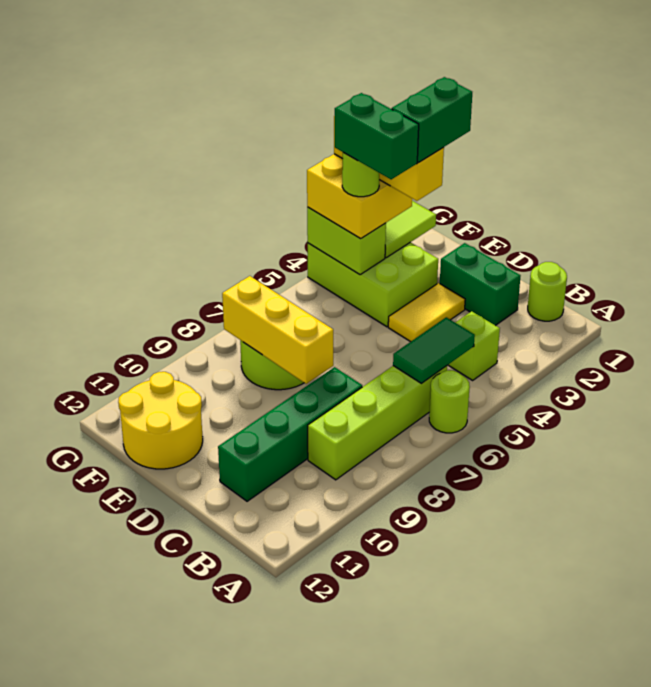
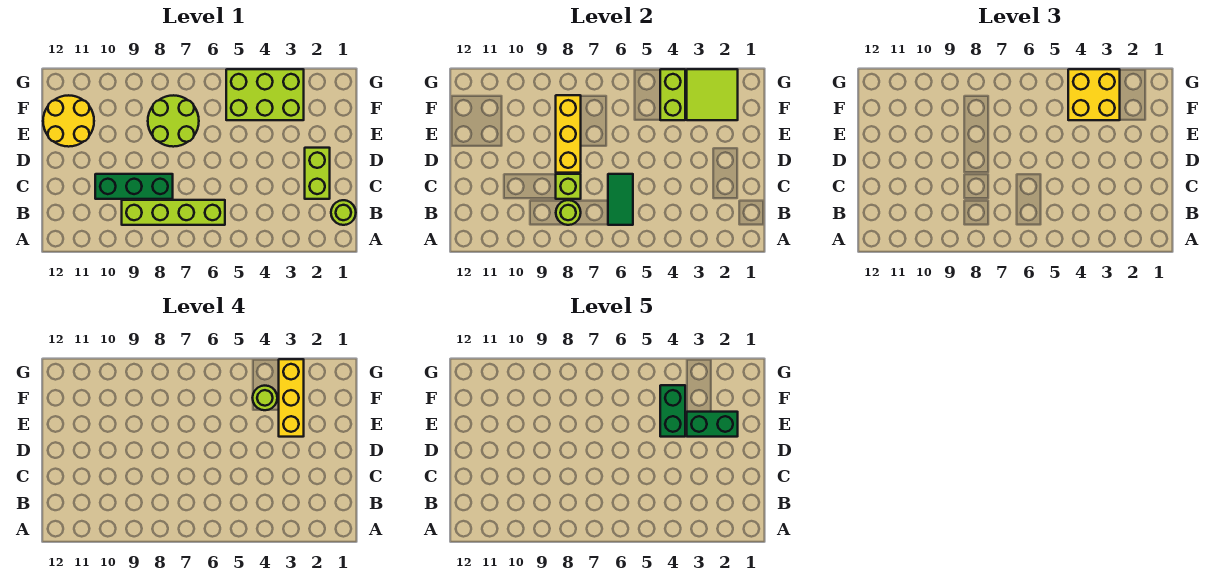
lime 1x1 round brick [429,370,470,433] -> lime 1x1 round brick moved to [556,200,581,225]
lime 1x1 brick [448,311,500,380] -> lime 1x1 brick moved to [556,174,581,199]
green 1x2 tile [393,317,475,383] -> green 1x2 tile turned to [608,174,633,225]
green 1x2 brick [440,243,520,326] -> lime 1x2 brick [305,148,330,199]
green 1x4 brick [218,367,362,501] -> green 1x3 brick [95,174,173,199]
yellow 1x2 tile [388,283,465,342] -> none
lime 2x3 brick [308,242,438,327] -> lime 2x3 brick turned to [226,69,304,120]

